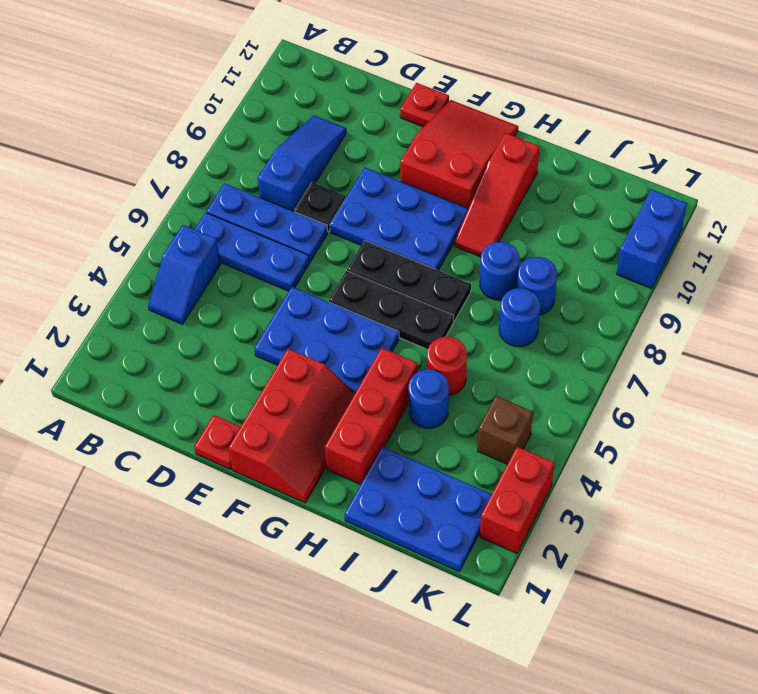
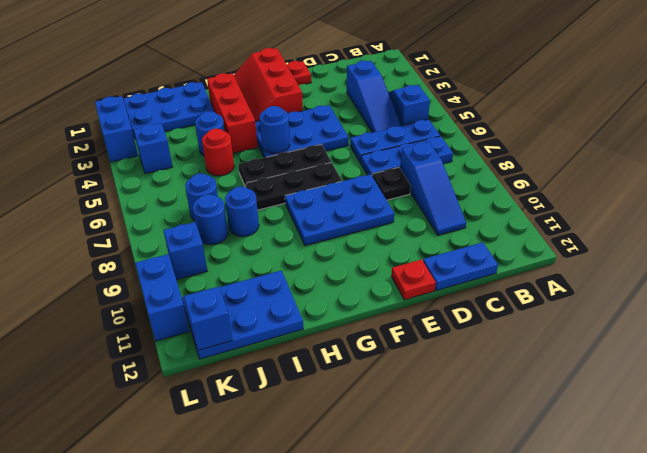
none -> blue 1x3 slope [347,61,401,132]
none -> blue 1x2 plate [423,242,498,291]
red 2x3 slope [400,100,518,208] -> none
none -> blue 1x1 round brick [260,106,290,153]
red 1x3 slope [454,133,539,257] -> none
none -> blue 2x3 plate [182,271,303,359]
brown 1x1 brick [478,396,533,464] -> blue 1x1 brick [134,123,173,174]
none -> blue 1x1 brick [163,222,207,280]
none -> blue 1x1 brick [184,287,232,350]
red 1x2 brick [480,447,555,553] -> blue 1x2 brick [95,96,138,162]

